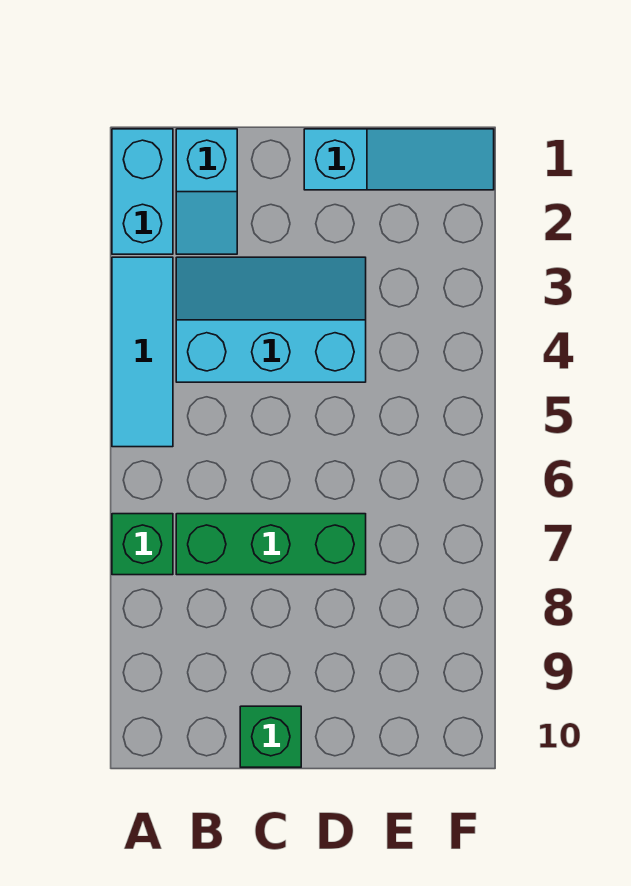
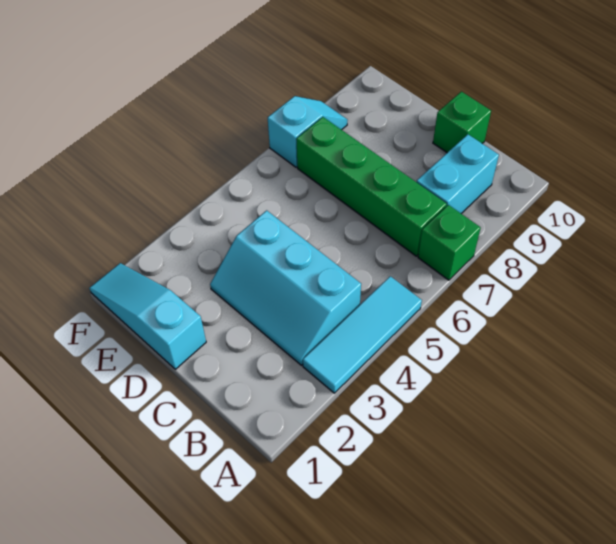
cyan 1x2 brick [112,129,173,254] -> cyan 1x2 brick moved to [417,134,499,213]
cyan 1x2 slope [176,129,237,254] -> cyan 1x2 slope moved to [268,96,348,167]
green 1x3 brick [176,514,366,575] -> green 1x4 brick [296,117,447,256]

